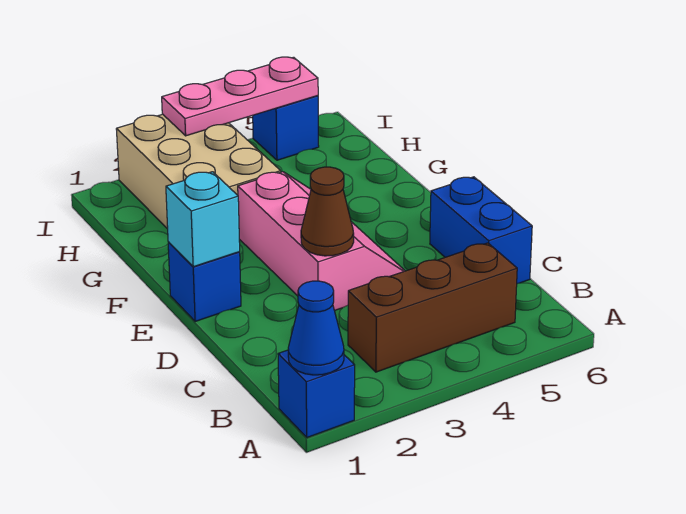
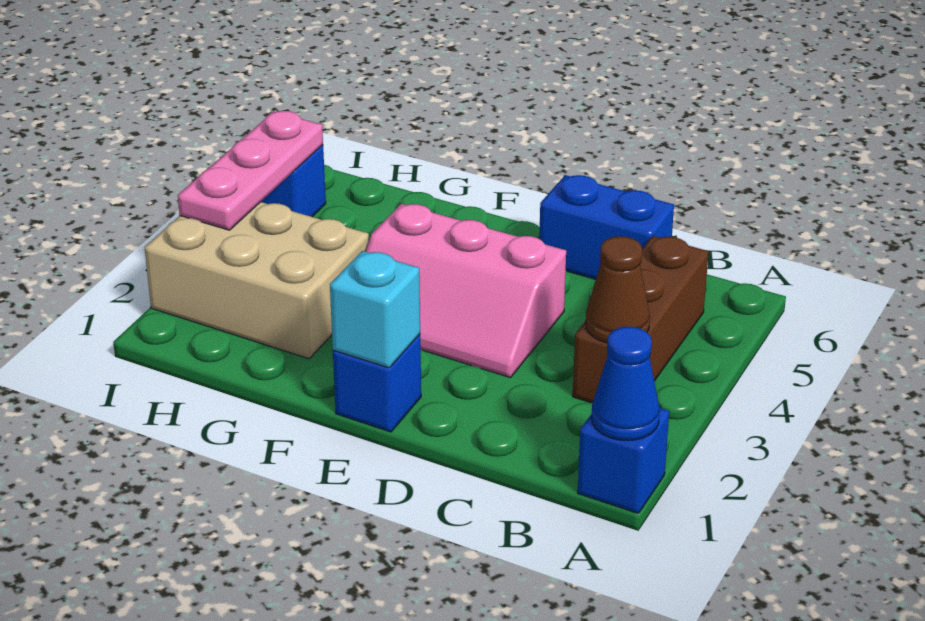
pink 2x3 slope [238,172,405,311] -> pink 2x3 slope turned to [366,204,566,378]
brown 1x1 cone [301,167,354,256] -> brown 1x1 cone moved to [586,236,650,343]

